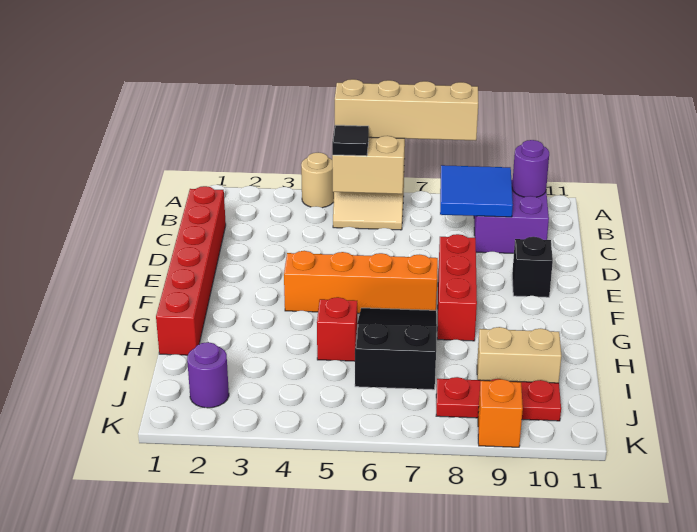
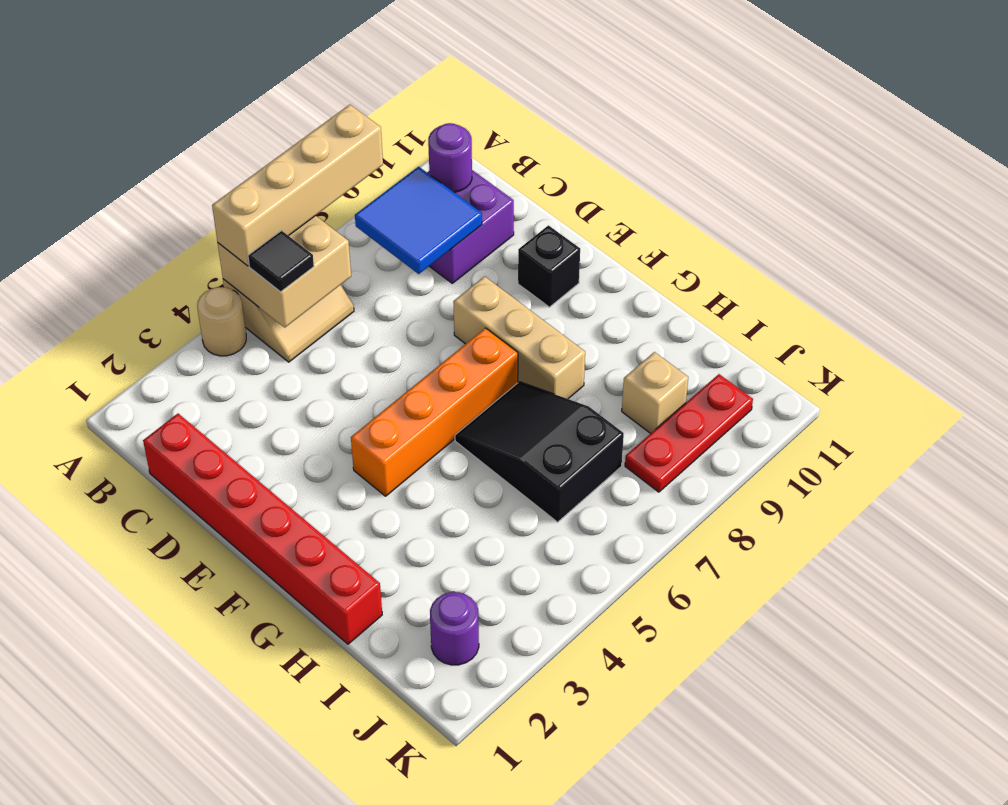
red 1x3 brick [437,234,477,341] -> tan 1x3 brick [453,276,585,399]
red 1x1 brick [317,297,357,361] -> none
tan 1x2 brick [477,327,562,383] -> tan 1x1 brick [622,352,688,433]
orange 1x1 brick [478,379,523,447] -> none

